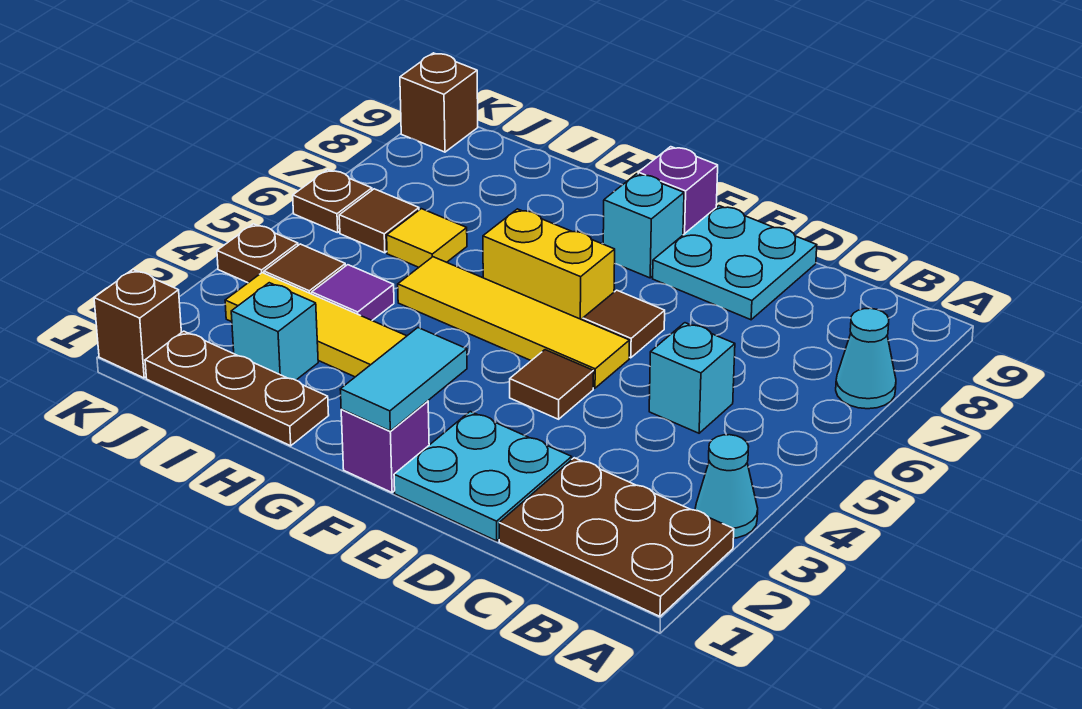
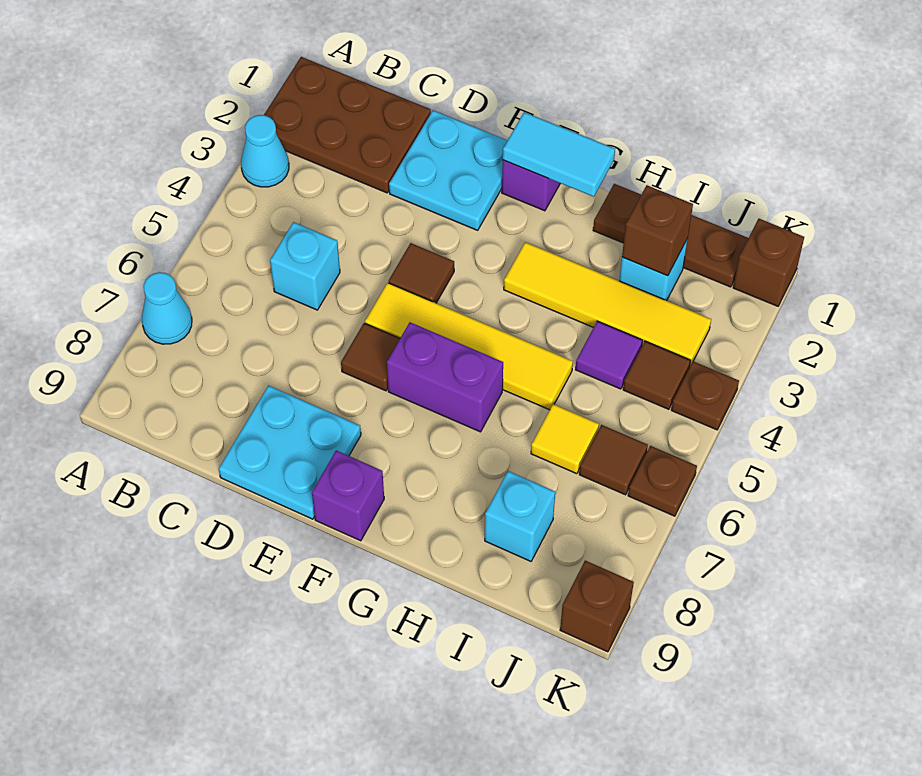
cyan 1x2 tile [340,328,467,431] -> cyan 1x2 tile turned to [503,112,615,197]
yellow 1x2 brick [483,209,615,320] -> purple 1x2 brick [387,322,503,432]
cyan 1x1 brick [603,174,684,278] -> cyan 1x1 brick moved to [485,471,555,561]
none -> brown 1x1 brick [622,185,693,276]

